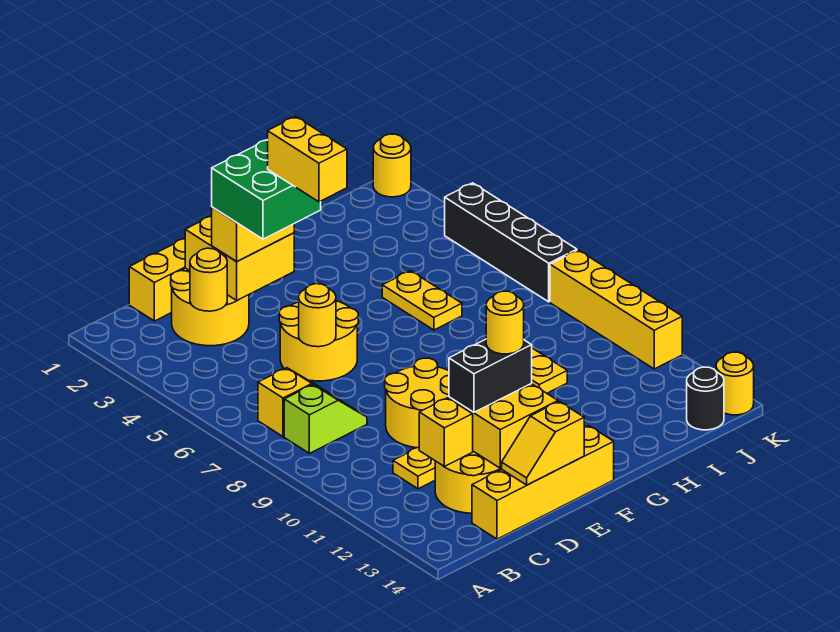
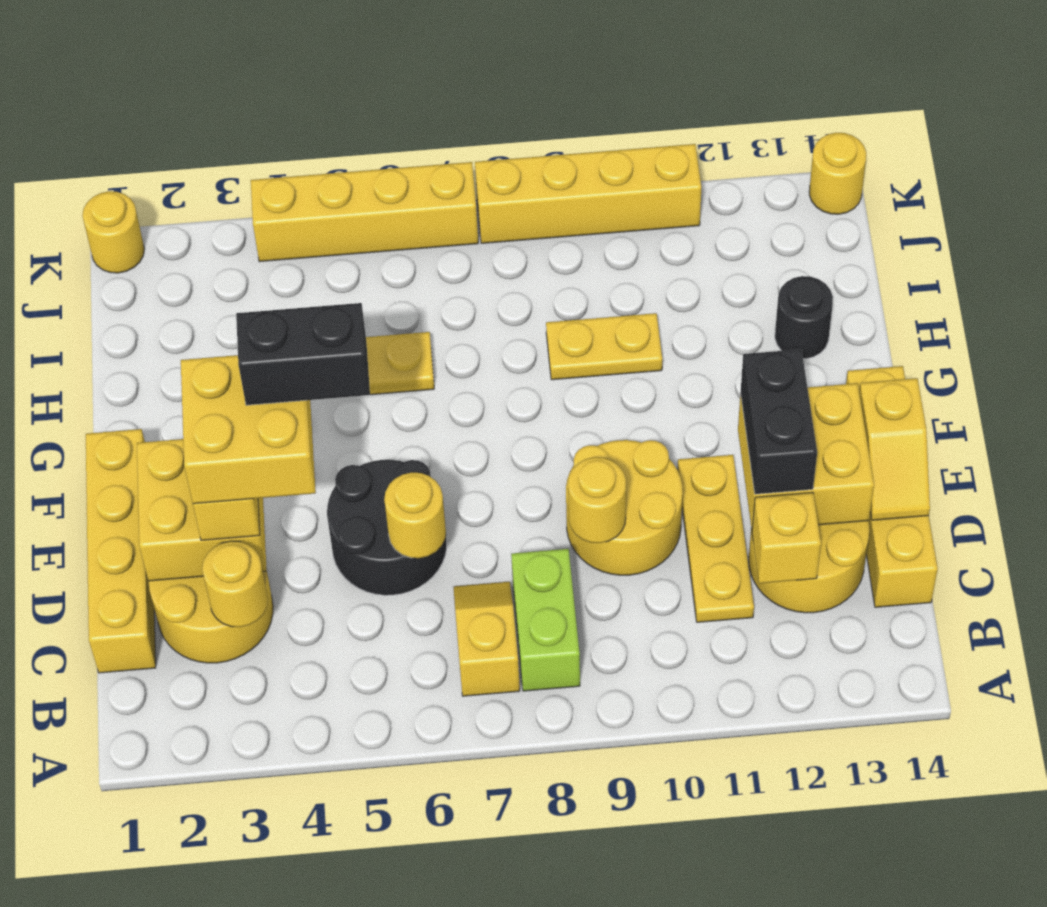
lime 1x2 slope [284,385,367,453] -> lime 1x2 brick [511,549,580,691]
green 2x2 brick [212,140,321,239] -> yellow 2x2 brick [181,355,316,504]
yellow 2x2 round brick [279,301,358,381] -> black 2x2 round brick [327,460,447,595]
yellow 1x2 brick [268,117,347,202] -> black 1x2 brick [236,303,370,405]
yellow 1x1 round brick [486,291,524,354] -> yellow 1x1 round brick moved to [568,457,626,543]
black 1x1 round brick [687,367,724,430] -> black 1x1 round brick moved to [775,276,833,359]
black 1x4 brick [445,183,577,302] -> yellow 1x4 brick [251,162,478,262]

